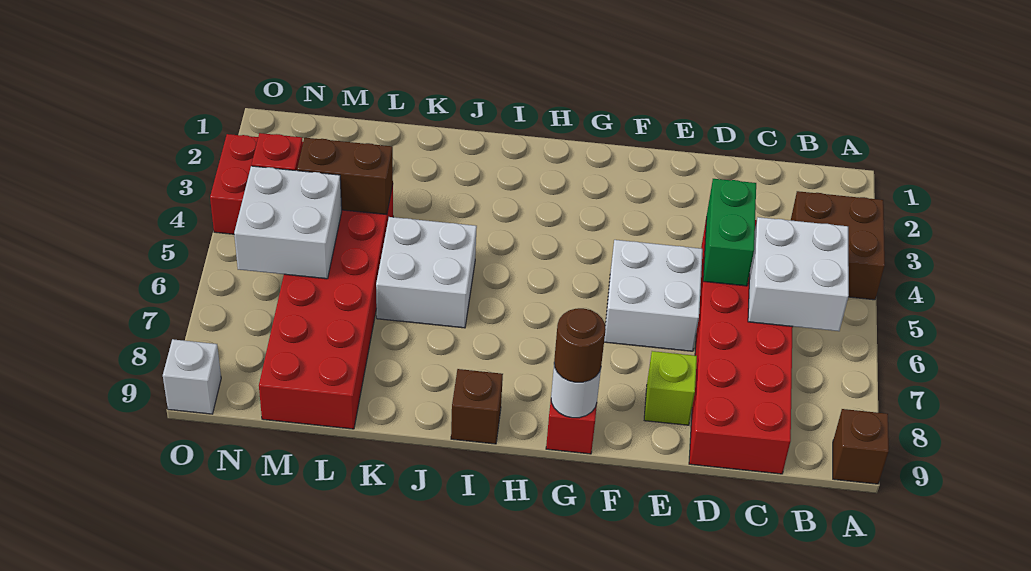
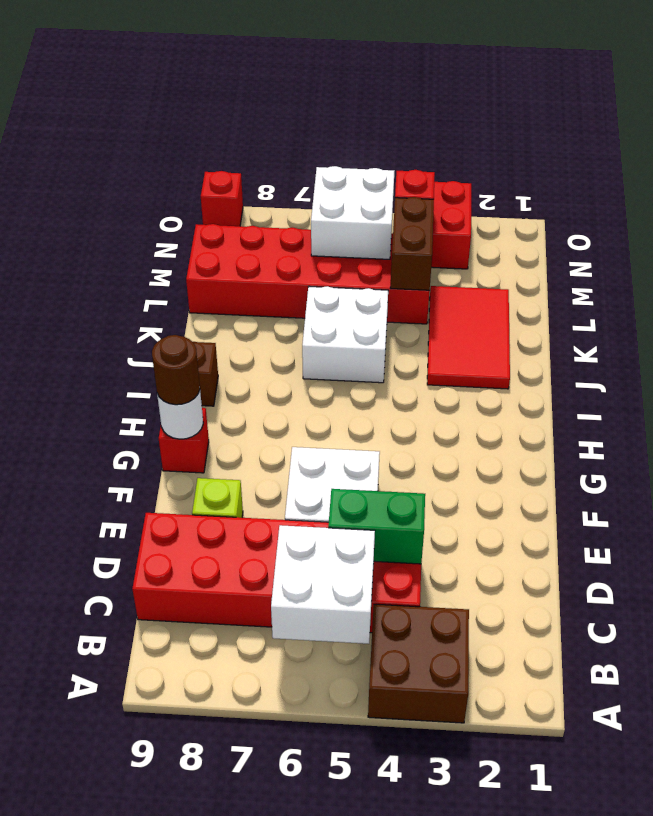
brown 1x1 brick [833,409,889,484] -> none
none -> red 2x3 tile [427,286,510,389]
white 1x1 brick [163,339,221,414] -> red 1x1 brick [201,171,243,226]

